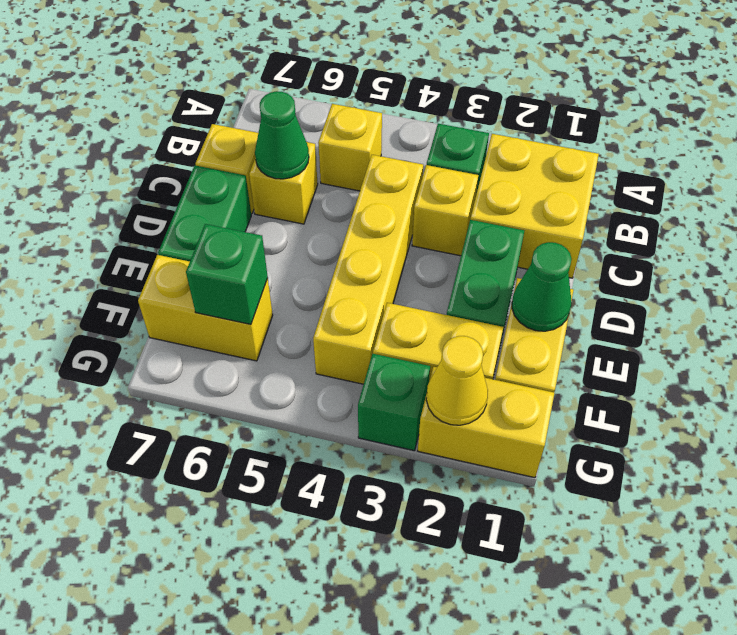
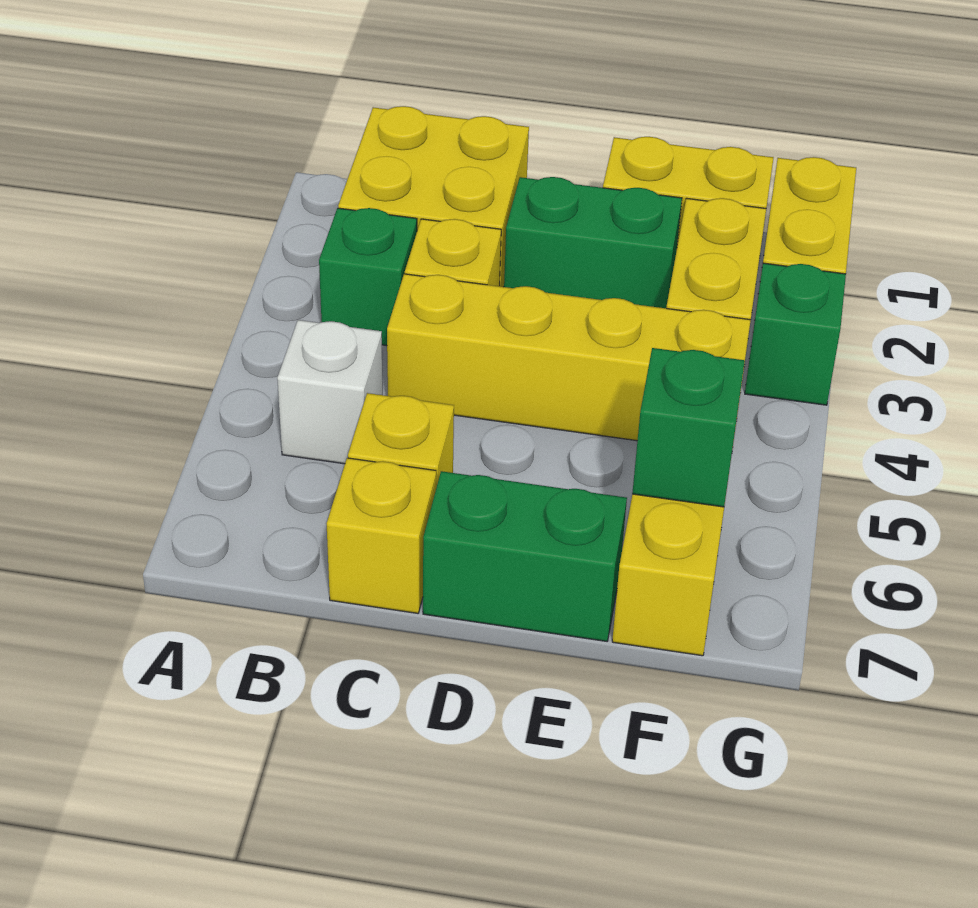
yellow 1x1 brick [318,104,382,191] -> white 1x1 brick [277,320,383,464]
green 1x1 cone [255,91,309,179] -> none
green 1x1 cone [512,242,572,331] -> none
yellow 1x1 cone [426,336,488,425] -> none

